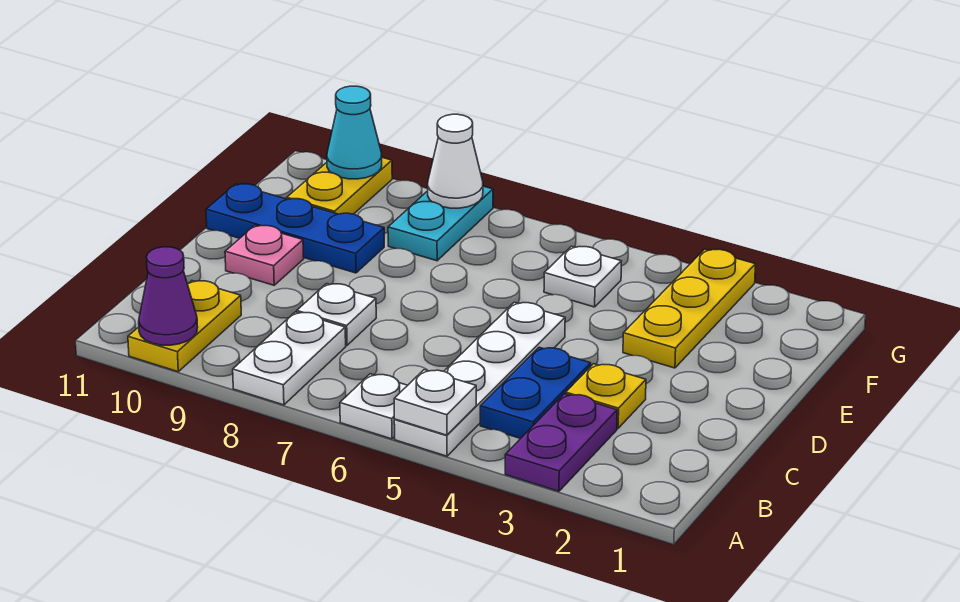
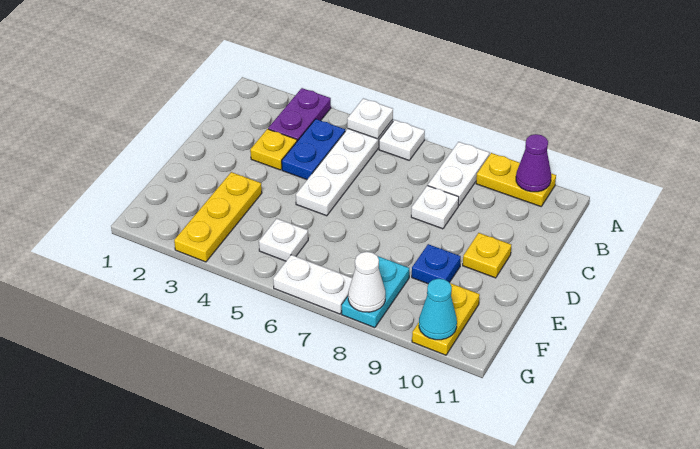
yellow 1x2 plate [128,281,241,372] -> yellow 1x2 plate turned to [476,153,556,206]
pink 1x1 plate [225,226,304,285] -> yellow 1x1 plate [463,233,511,278]
blue 1x3 plate [206,184,384,273] -> blue 1x1 plate [412,244,461,284]
none -> white 1x2 plate [273,255,352,314]

